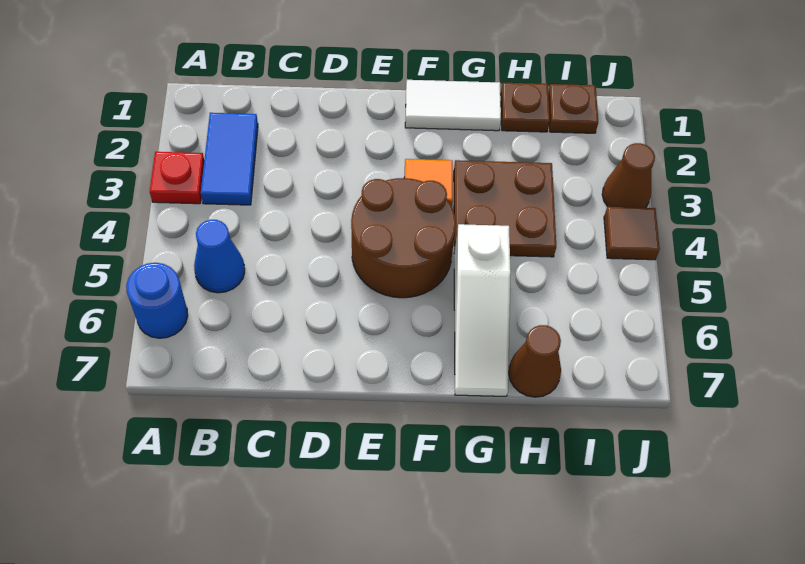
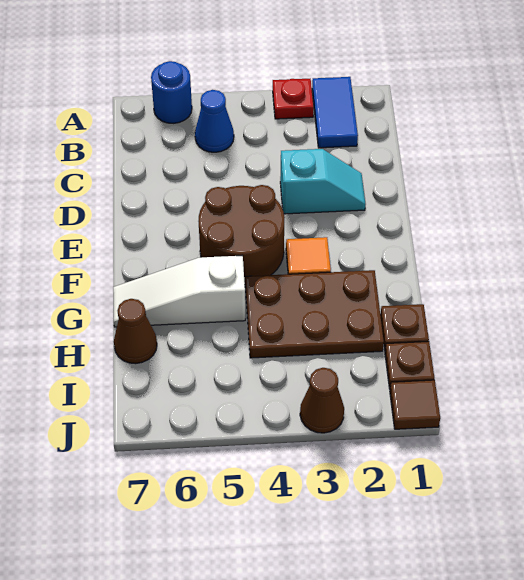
blue 1x2 tile [201,113,258,205] -> blue 1x2 tile turned to [312,77,358,148]
none -> cyan 1x2 slope [280,149,365,214]
white 1x2 tile [405,80,501,131] -> none
brown 2x2 plate [454,160,556,257] -> brown 2x3 plate [245,270,384,358]
brown 1x1 tile [604,207,660,260] -> brown 1x1 tile moved to [390,380,440,429]

